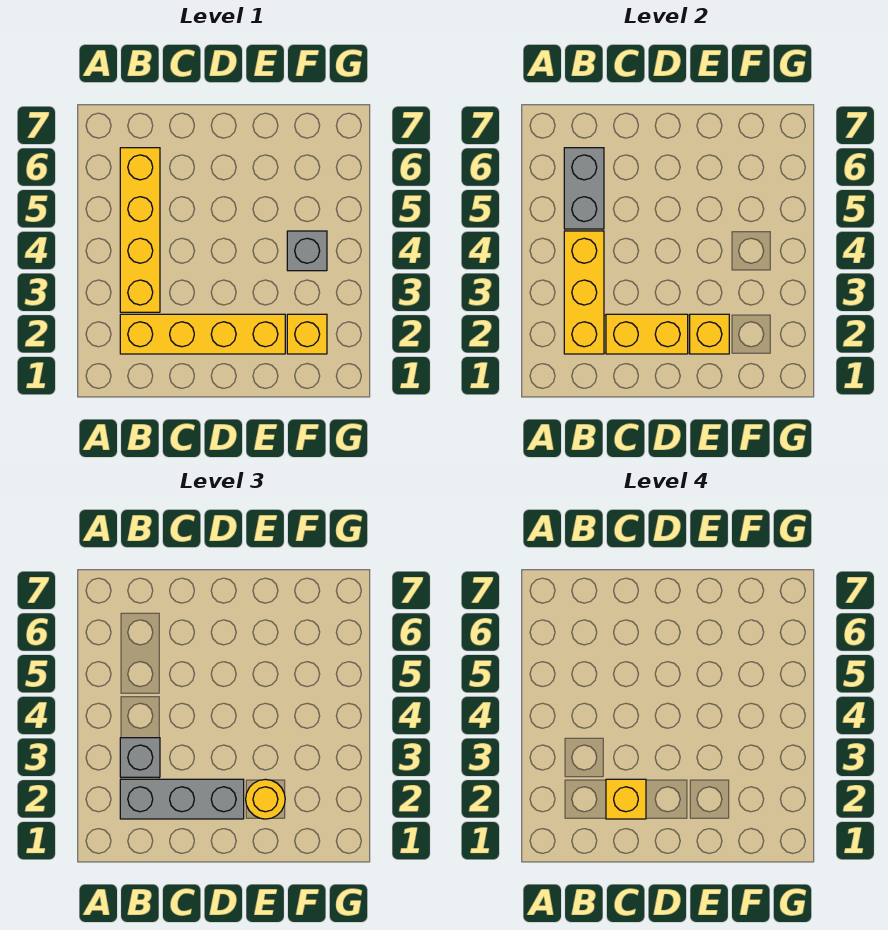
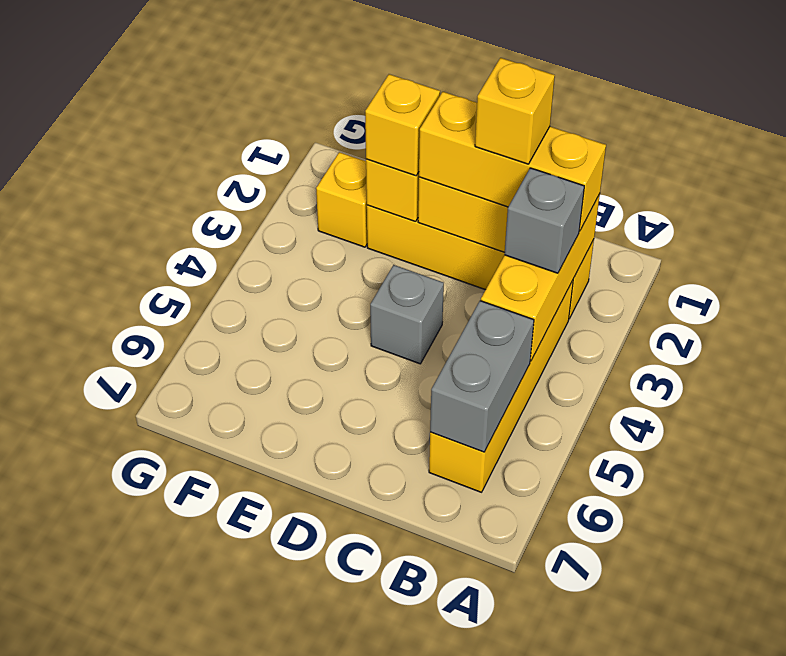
grey 1x3 brick [120,779,244,819] -> yellow 1x3 brick [419,92,606,231]
yellow 1x1 round brick [246,779,285,819] -> yellow 1x1 brick [365,74,440,176]
grey 1x1 brick [287,231,327,271] -> grey 1x1 brick moved to [370,265,444,364]

